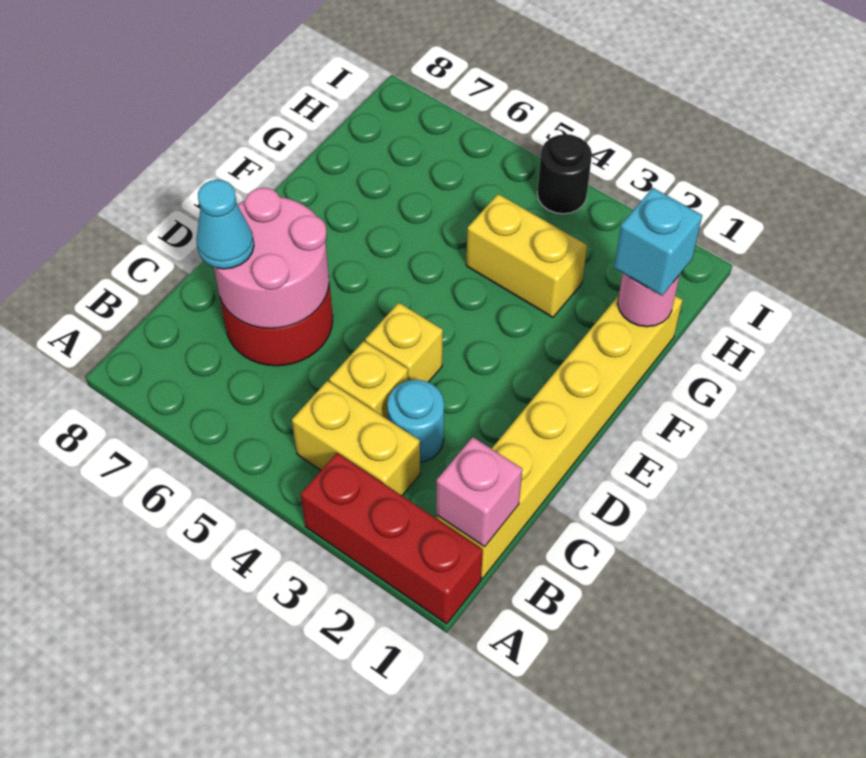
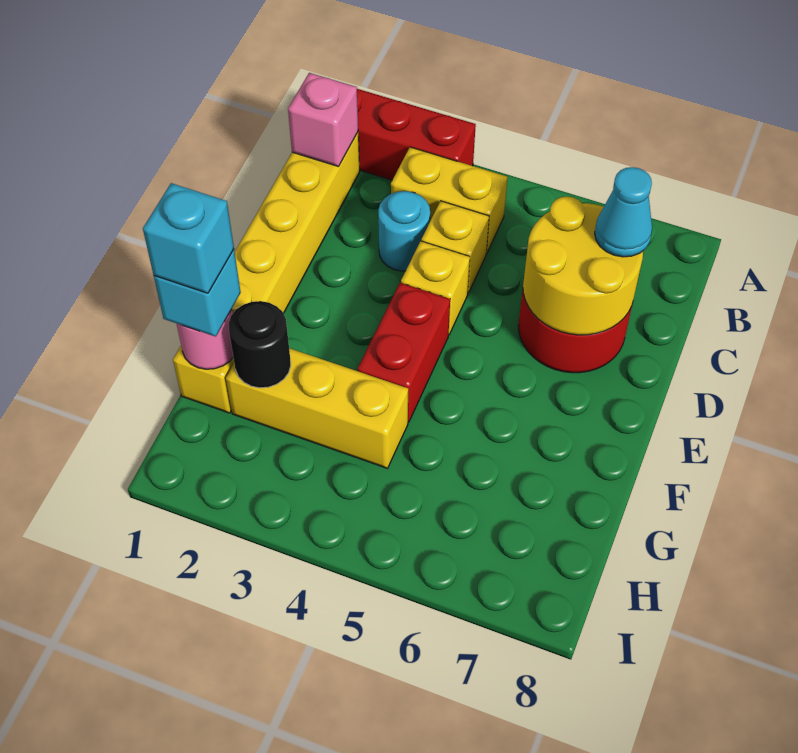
pink 2x2 round brick [214,188,329,328] -> yellow 2x2 round brick [523,196,643,335]
none -> red 1x2 brick [357,283,450,422]
none -> cyan 1x1 brick [143,183,234,293]
yellow 1x2 brick [466,194,587,317] -> yellow 1x3 brick [226,348,408,468]
black 1x1 round brick [537,134,592,214] -> black 1x1 round brick moved to [229,301,291,388]

